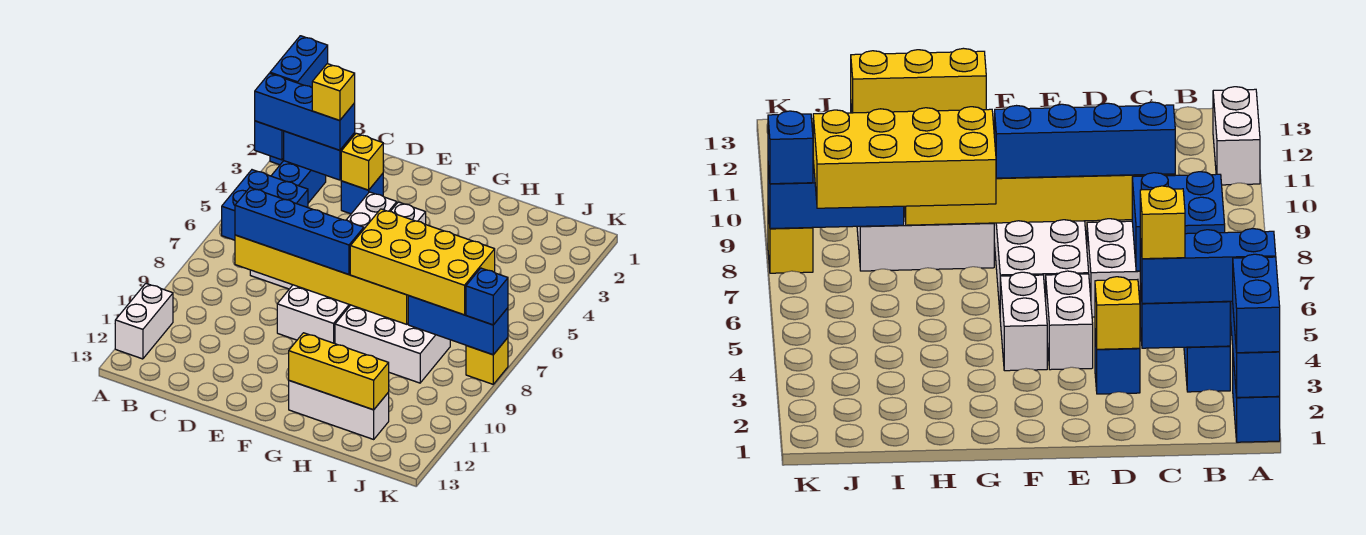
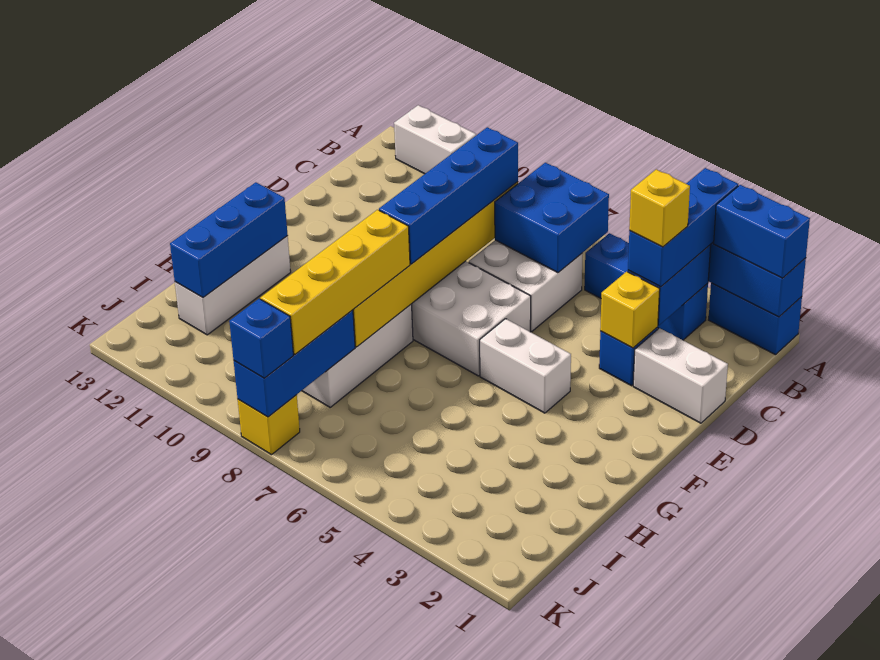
white 1x2 brick [347,192,397,229] -> white 1x2 brick moved to [633,328,728,423]
yellow 2x4 brick [350,209,495,315] -> yellow 1x4 brick [261,210,410,354]
yellow 1x3 brick [289,333,389,410] -> blue 1x3 brick [170,182,288,298]

